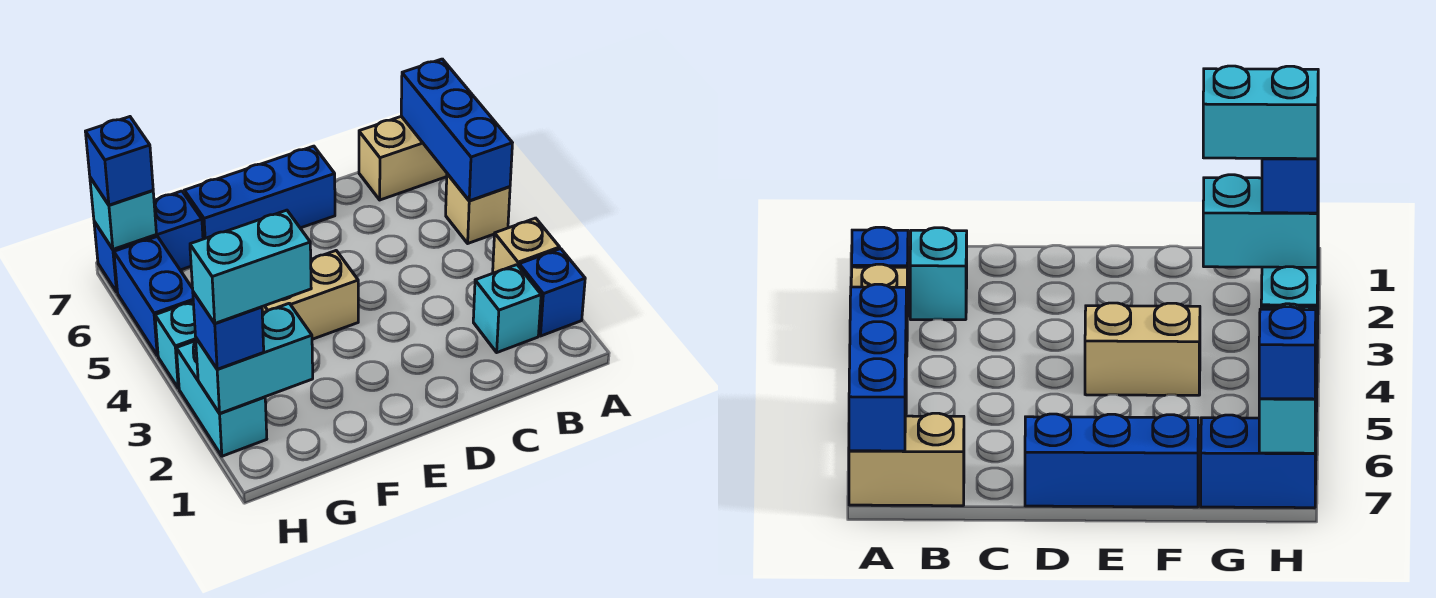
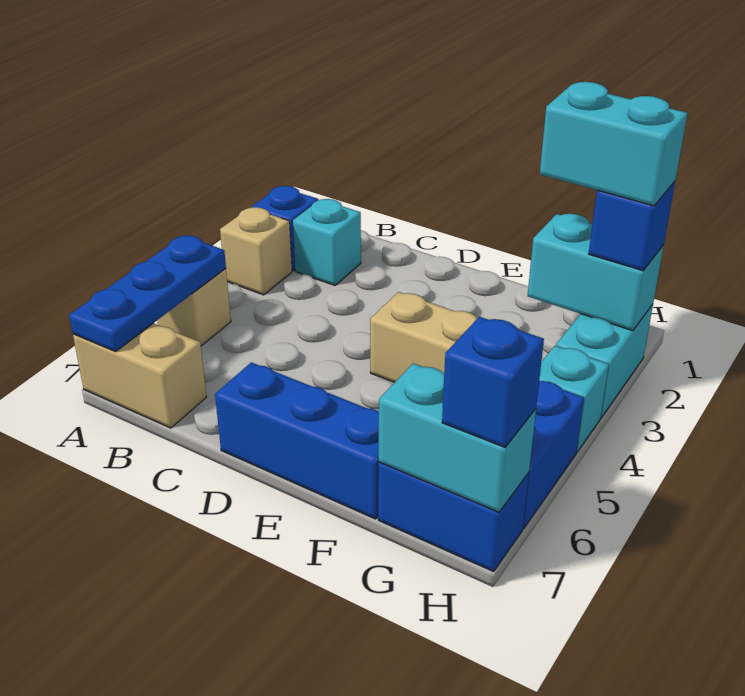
blue 1x3 brick [401,59,512,201] -> blue 1x3 plate [69,236,226,352]
cyan 1x1 brick [90,178,156,249] -> cyan 1x2 brick [379,363,536,512]

